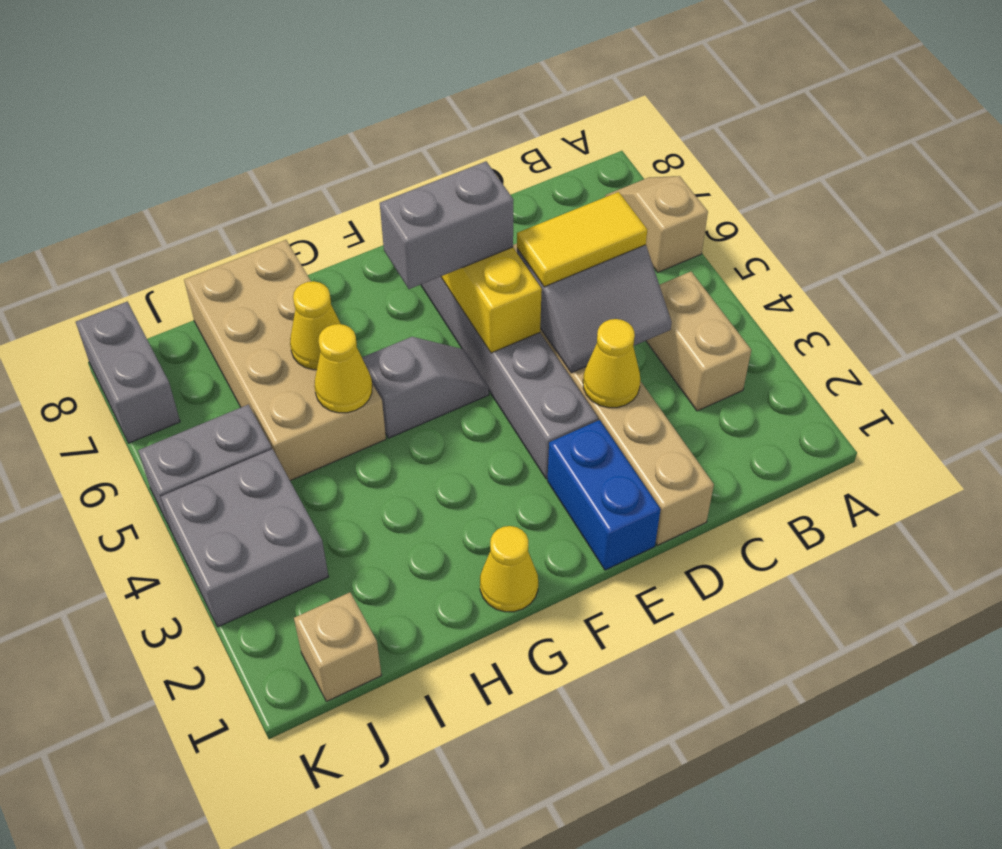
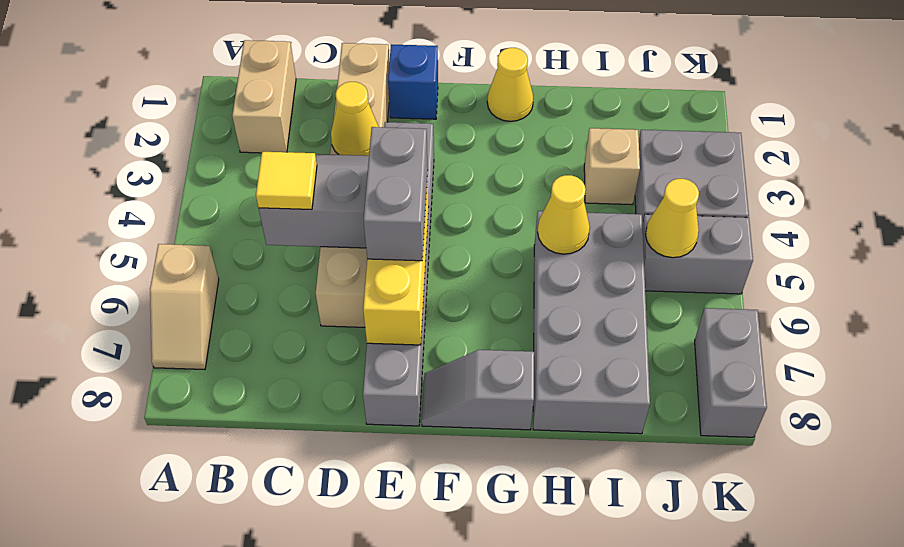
tan 1x2 brick [646,272,751,411] -> tan 1x2 brick moved to [232,40,296,153]
yellow 1x2 tile [517,192,647,287] -> yellow 1x1 tile [256,152,317,209]
blue 1x2 brick [547,420,661,570] -> blue 1x1 brick [388,45,438,119]
grey 1x2 brick [380,161,514,289] -> grey 1x2 brick turned to [364,127,428,261]
grey 1x2 slope [362,337,489,438] -> grey 1x2 slope moved to [422,350,534,430]
tan 2x4 brick [184,240,386,481] -> grey 2x4 brick [533,211,650,434]
yellow 1x1 cone [290,281,341,370] -> yellow 1x1 cone moved to [646,179,699,258]
tan 1x1 brick [294,592,382,702] -> tan 1x1 brick moved to [584,128,640,205]

